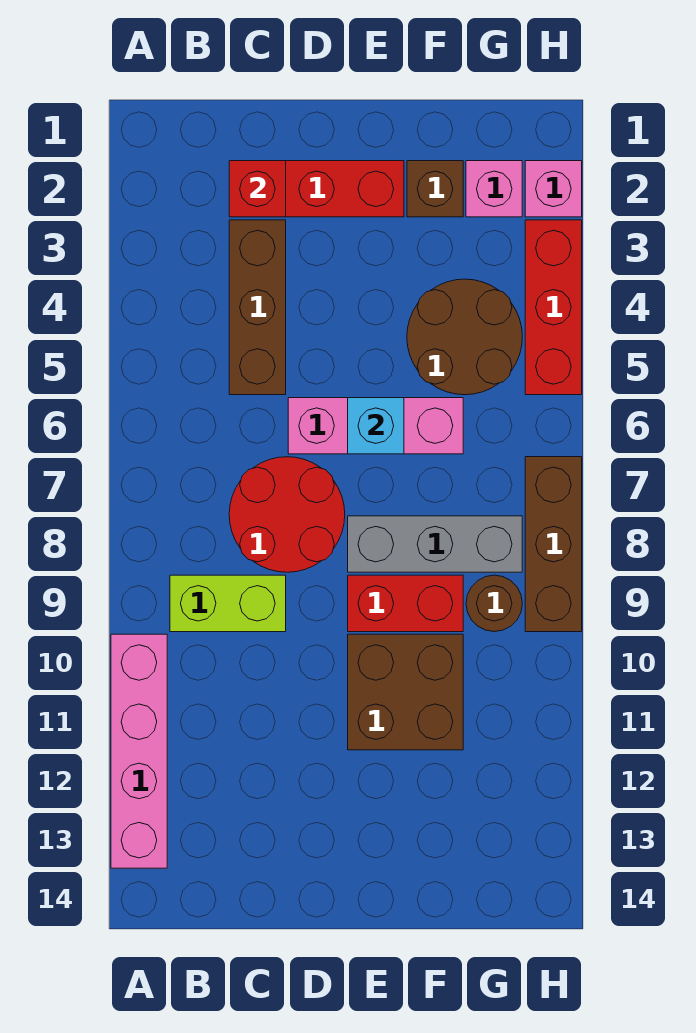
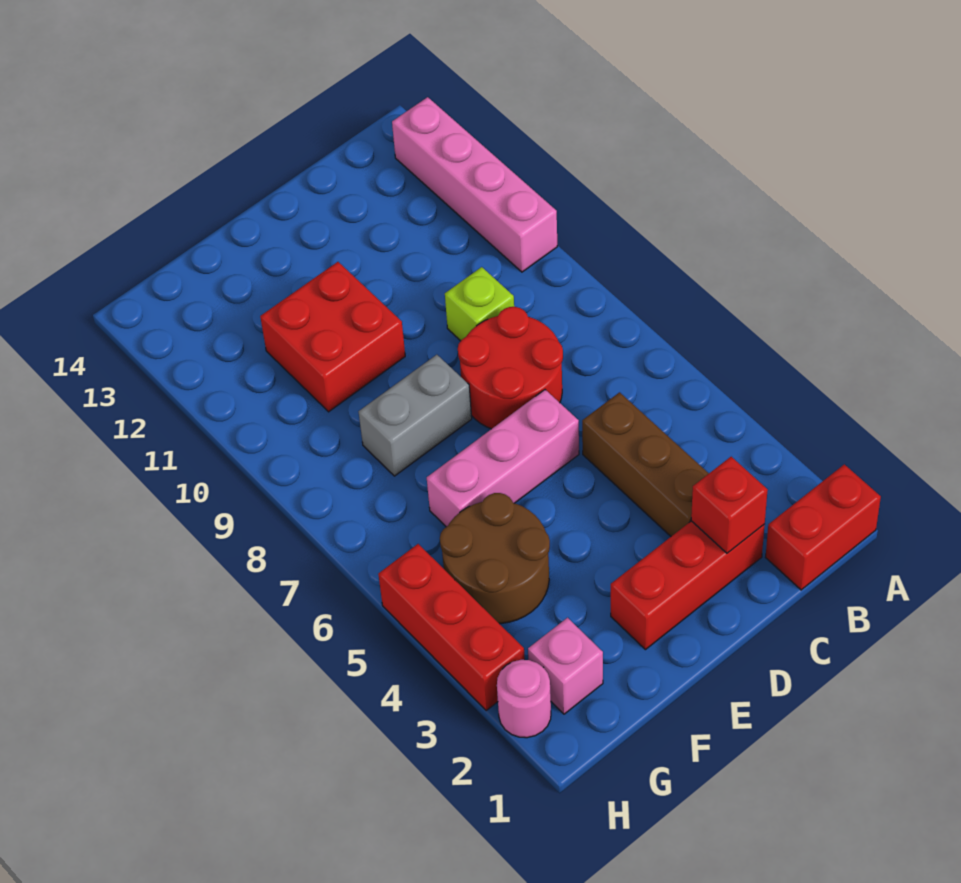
lime 1x2 brick [170,575,286,632] -> lime 1x1 brick [445,267,514,341]
cyan 1x1 brick [348,398,404,454] -> none
grey 1x3 brick [348,516,522,572] -> grey 1x2 brick [359,355,472,476]
red 1x2 brick [348,575,463,632] -> red 1x2 brick moved to [765,464,881,590]
brown 2x2 brick [348,634,463,750] -> red 2x2 brick [260,262,405,412]
brown 1x1 brick [407,161,463,217] -> none
brown 1x1 round brick [466,575,522,632] -> none
pink 1x1 brick [525,161,582,217] -> pink 1x1 round brick [497,660,551,738]
brown 1x3 brick [525,457,582,632] -> none

